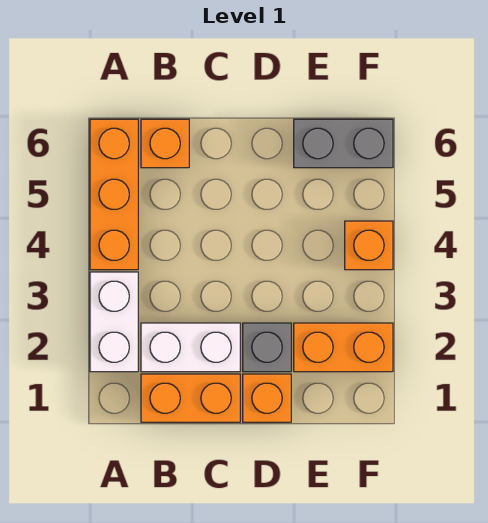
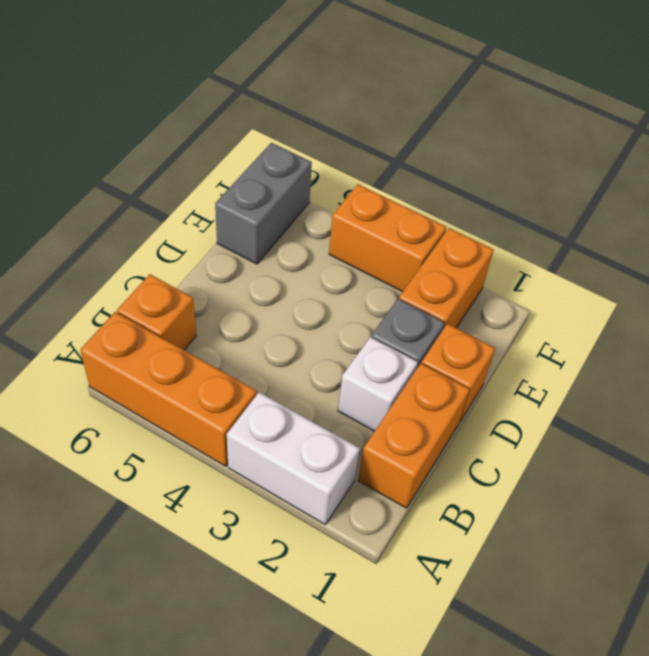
white 1x2 brick [141,323,240,372] -> white 1x1 brick [338,337,418,431]
orange 1x1 brick [345,221,393,270] -> orange 1x2 brick [329,184,446,292]

